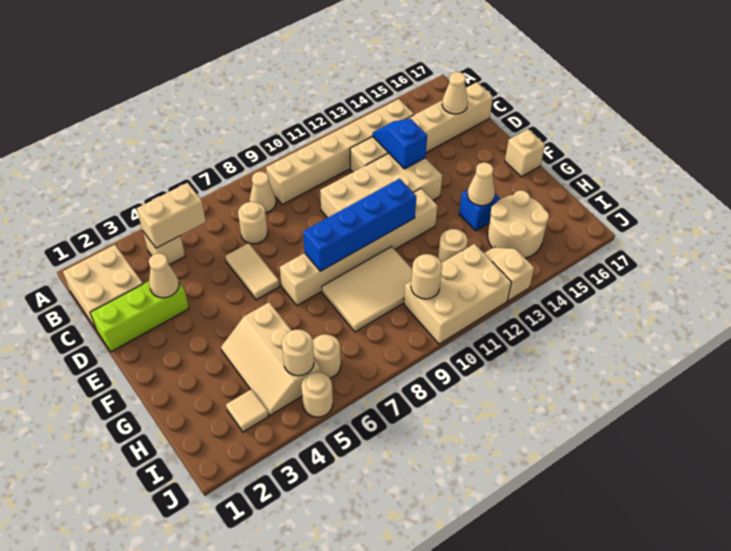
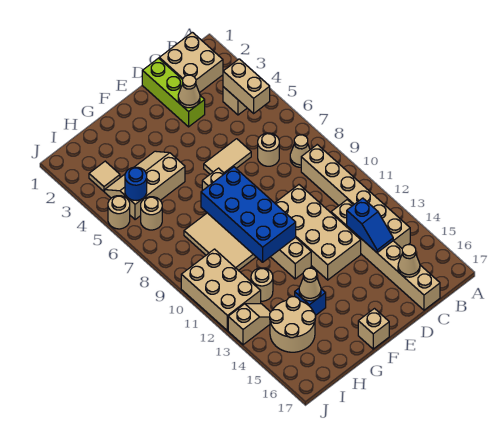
blue 1x2 slope [373,119,427,169] -> blue 1x2 slope turned to [347,198,393,253]
blue 1x4 brick [303,179,416,271] -> blue 2x4 brick [201,167,296,262]
tan 1x1 round brick [282,329,314,376] -> blue 1x1 round brick [125,167,147,201]
tan 1x1 round brick [411,254,442,299] -> none

